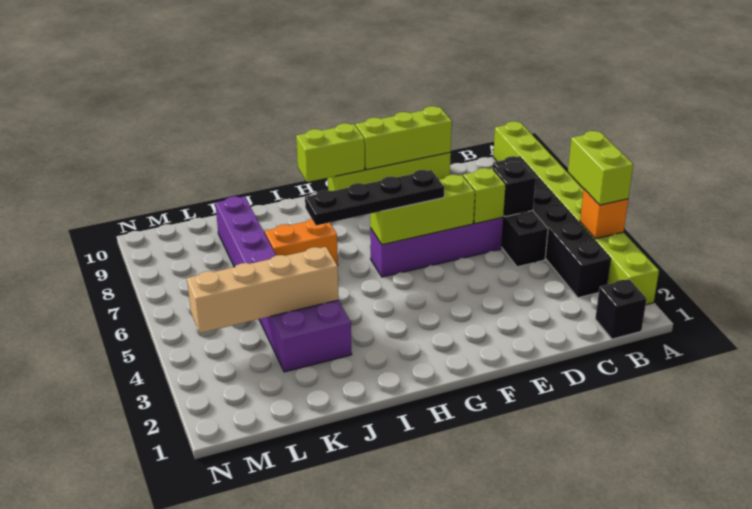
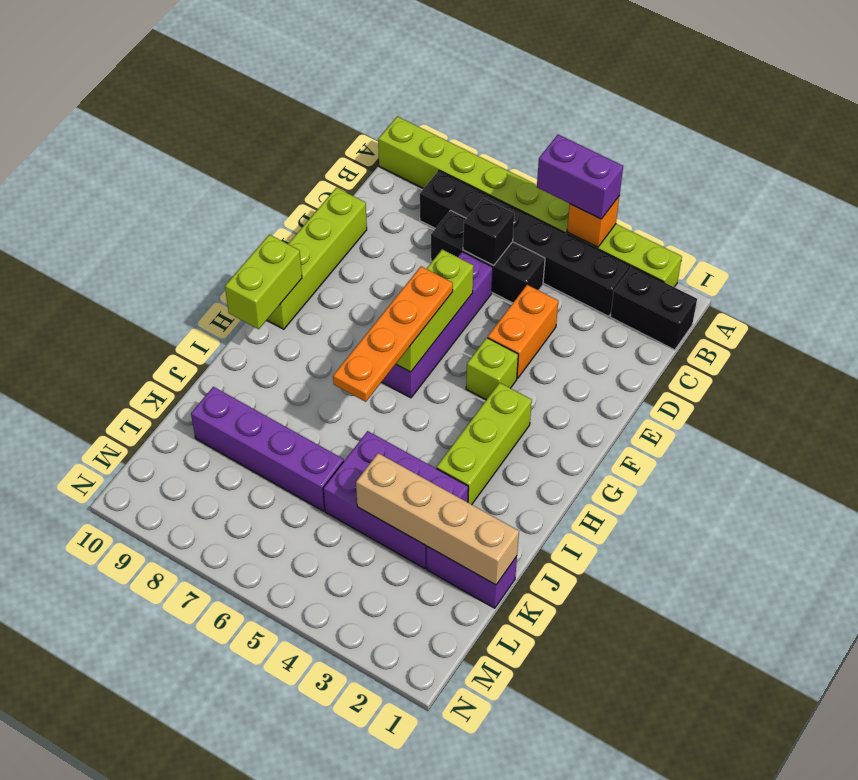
lime 1x2 brick [568,131,633,205] -> purple 1x2 brick [537,135,623,219]
black 1x1 brick [595,279,647,339] -> black 1x2 brick [610,266,697,350]
lime 1x1 brick [463,168,506,224] -> lime 1x1 brick moved to [466,338,518,400]
lime 1x3 brick [356,106,452,170] -> lime 1x3 brick moved to [437,383,532,505]
black 1x4 plate [305,170,444,225] -> orange 1x4 plate [333,266,453,402]
orange 1x2 brick [265,219,338,265] -> orange 1x2 brick moved to [488,285,558,379]
tan 1x4 brick [187,247,339,333] -> tan 1x4 brick turned to [356,453,519,585]
none -> purple 1x2 brick [427,547,517,608]

